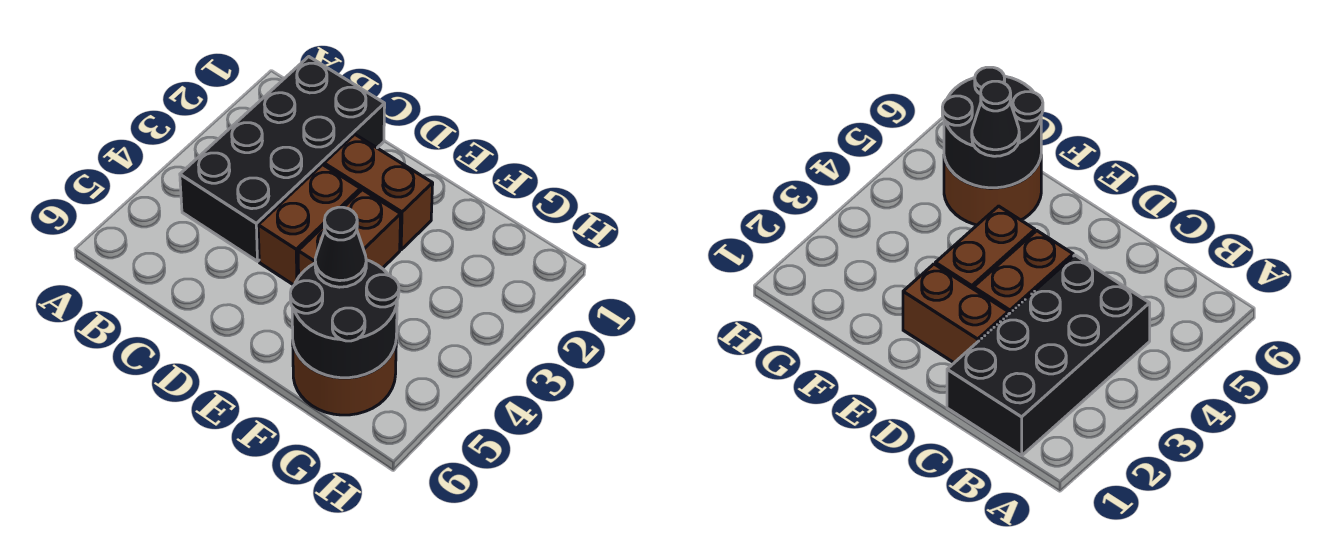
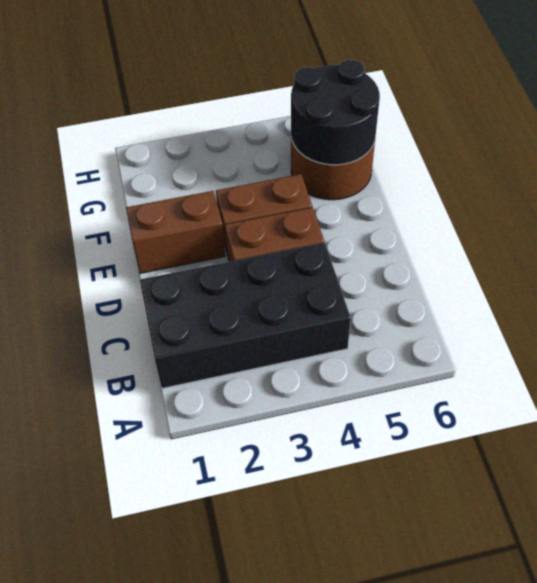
brown 1x2 brick [324,134,433,250] -> brown 1x2 brick turned to [126,191,225,273]
black 1x1 cone [315,207,366,287] -> none

